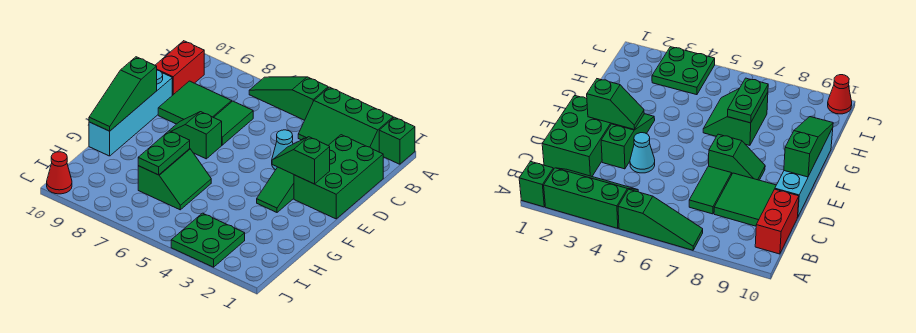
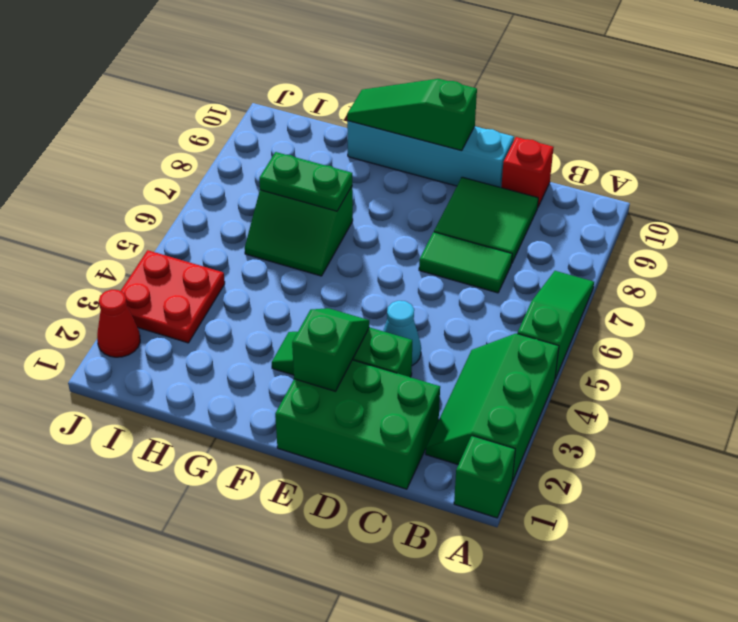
red 1x2 brick [155,41,204,95] -> red 1x1 brick [501,137,554,207]
green 1x2 slope [169,112,222,159] -> none
green 2x2 plate [171,213,245,267] -> red 2x2 plate [121,250,225,343]
red 1x1 cone [47,152,72,194] -> red 1x1 cone moved to [97,290,140,357]

